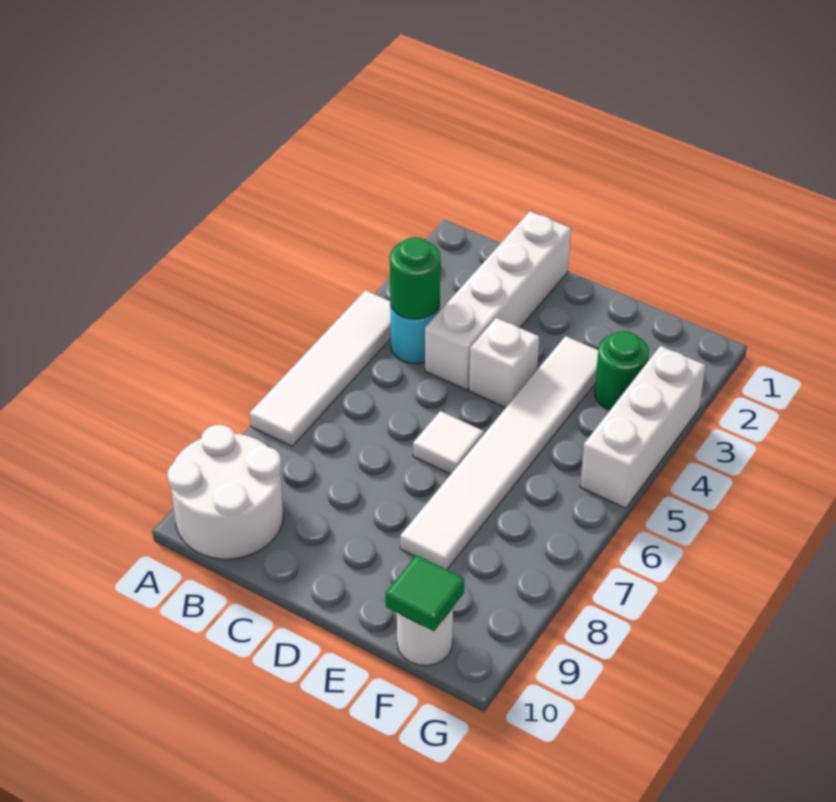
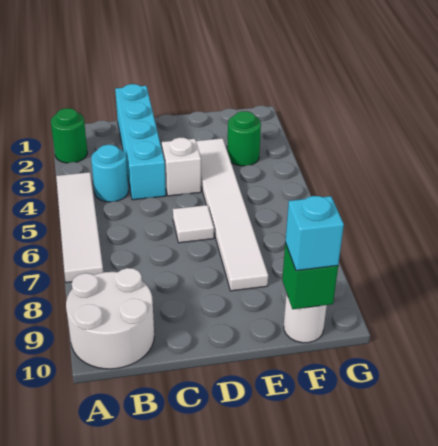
green 1x1 round brick [390,237,440,319] -> green 1x1 round brick moved to [51,108,87,163]
white 1x4 brick [425,211,571,390] -> cyan 1x4 brick [115,84,166,200]
green 1x1 tile [385,555,464,631] -> green 1x1 brick [282,243,338,309]
none -> cyan 1x1 brick [285,196,344,271]
white 1x3 brick [580,346,706,508] -> none

